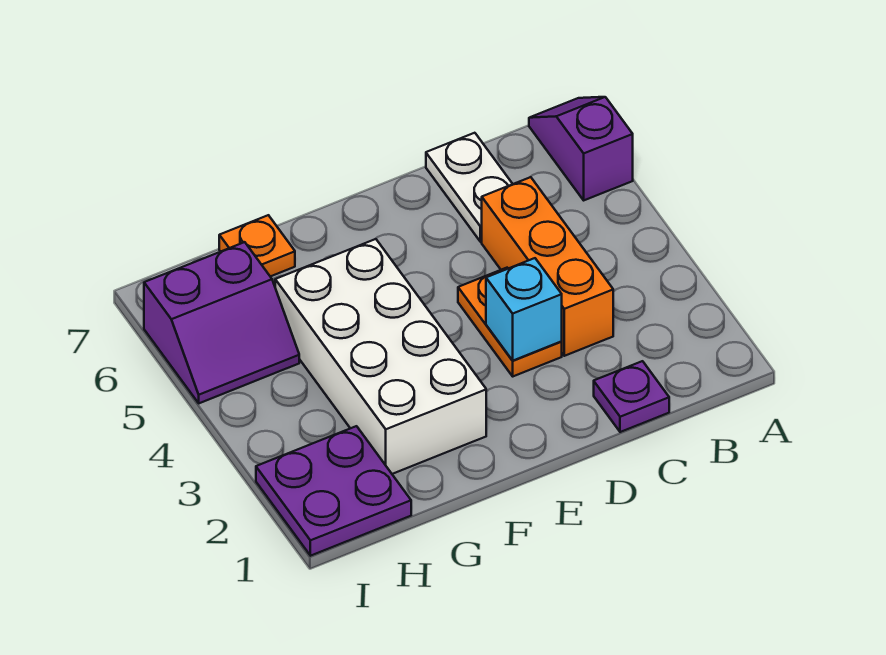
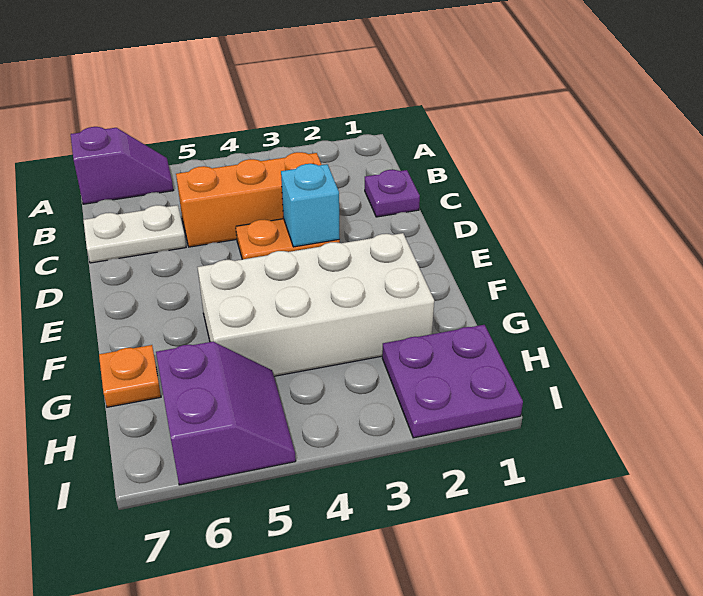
purple 1x2 slope [529,97,633,200] -> purple 1x2 slope turned to [71,127,173,204]

